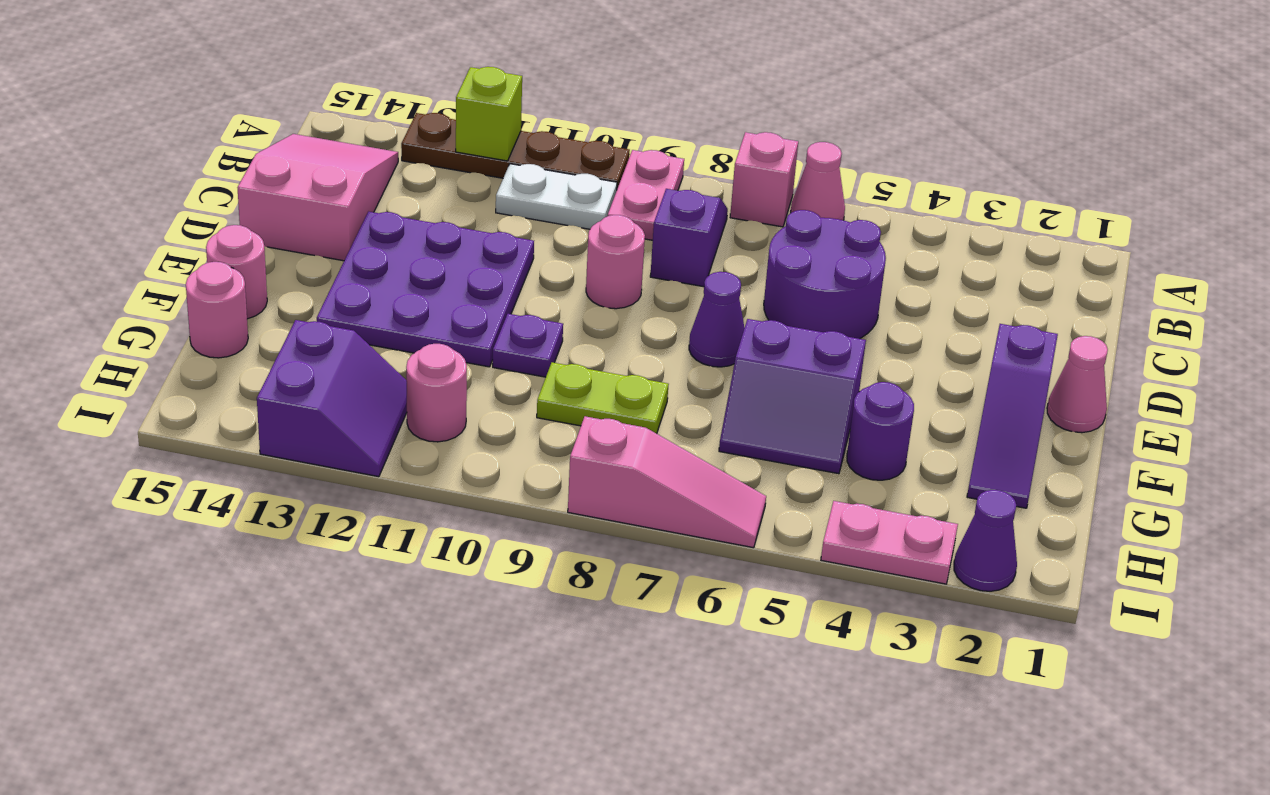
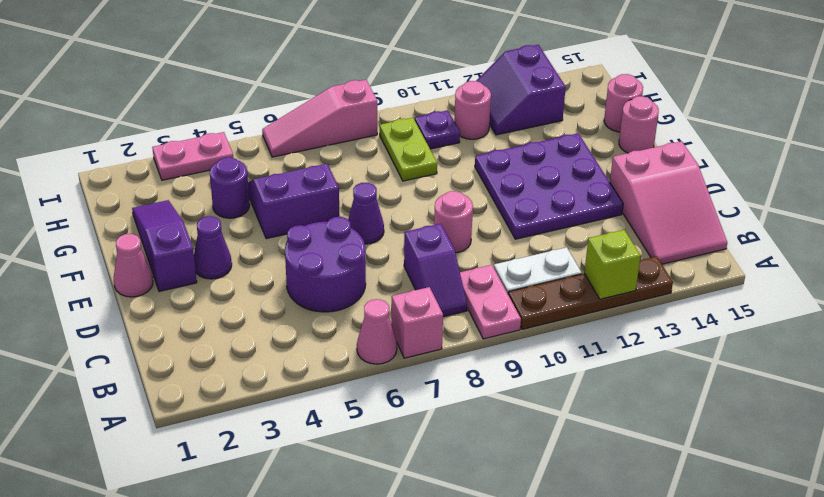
purple 1x1 plate [493,314,563,377] -> purple 1x1 plate moved to [415,110,460,149]
lime 1x2 plate [537,362,669,434] -> lime 1x2 plate turned to [380,118,437,181]
purple 1x1 cone [954,490,1017,591] -> purple 1x1 cone moved to [194,216,232,279]

